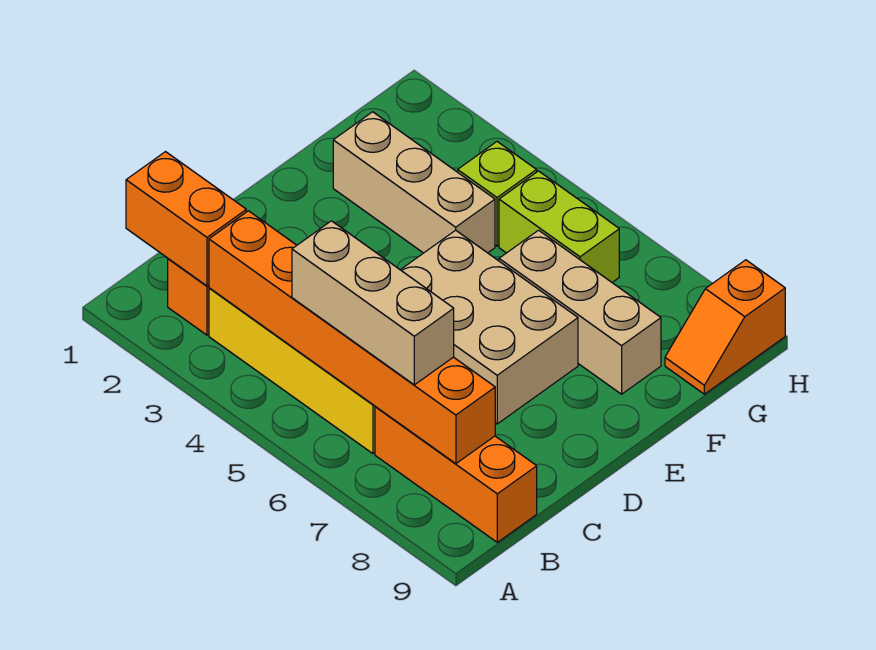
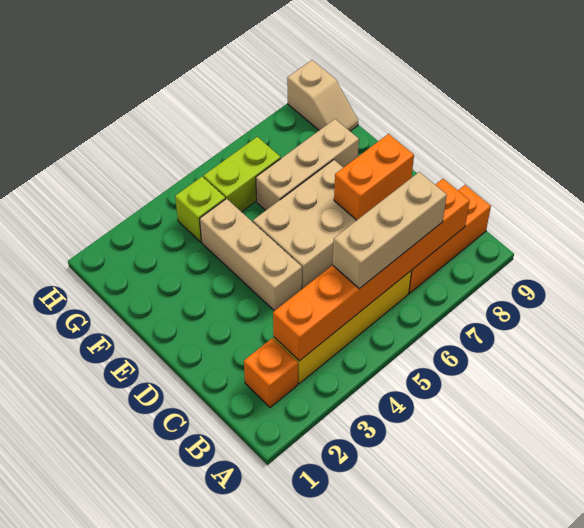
orange 1x2 brick [126,152,246,286] -> orange 1x2 brick moved to [334,134,414,220]
tan 1x3 brick [333,112,495,253] -> tan 1x3 brick turned to [200,199,302,311]
orange 1x2 slope [665,260,785,394] -> tan 1x2 slope [287,60,358,131]

